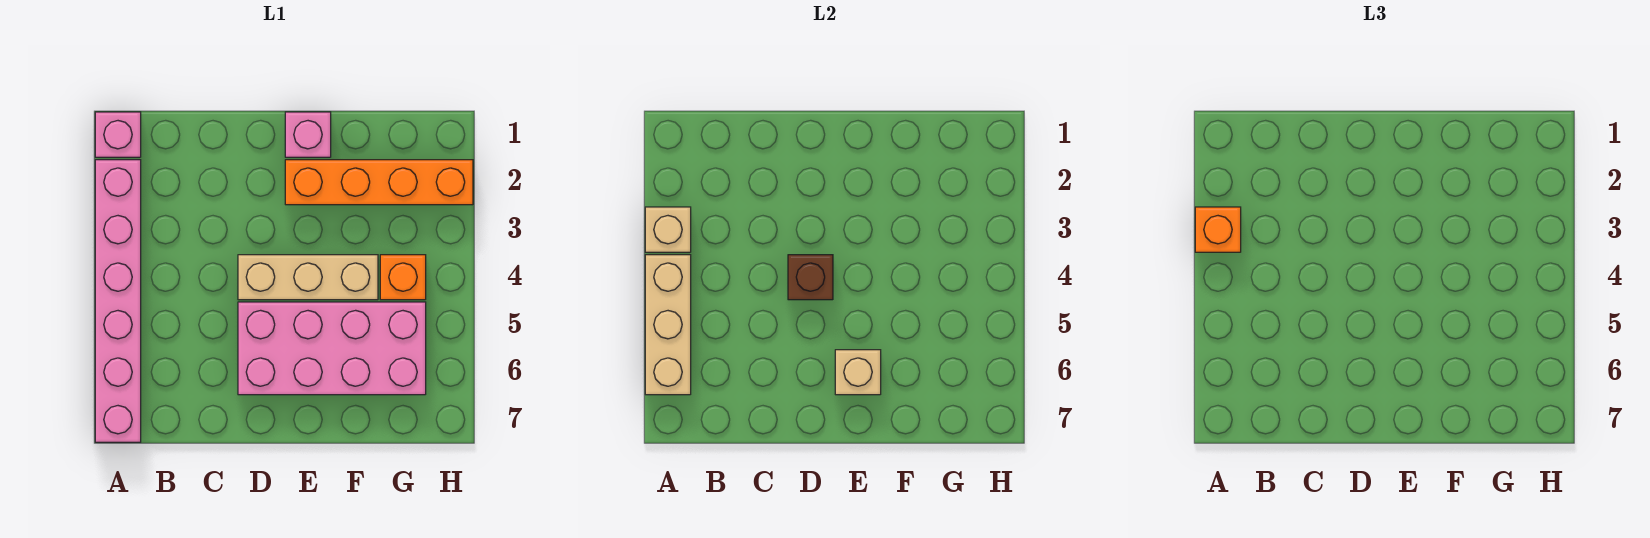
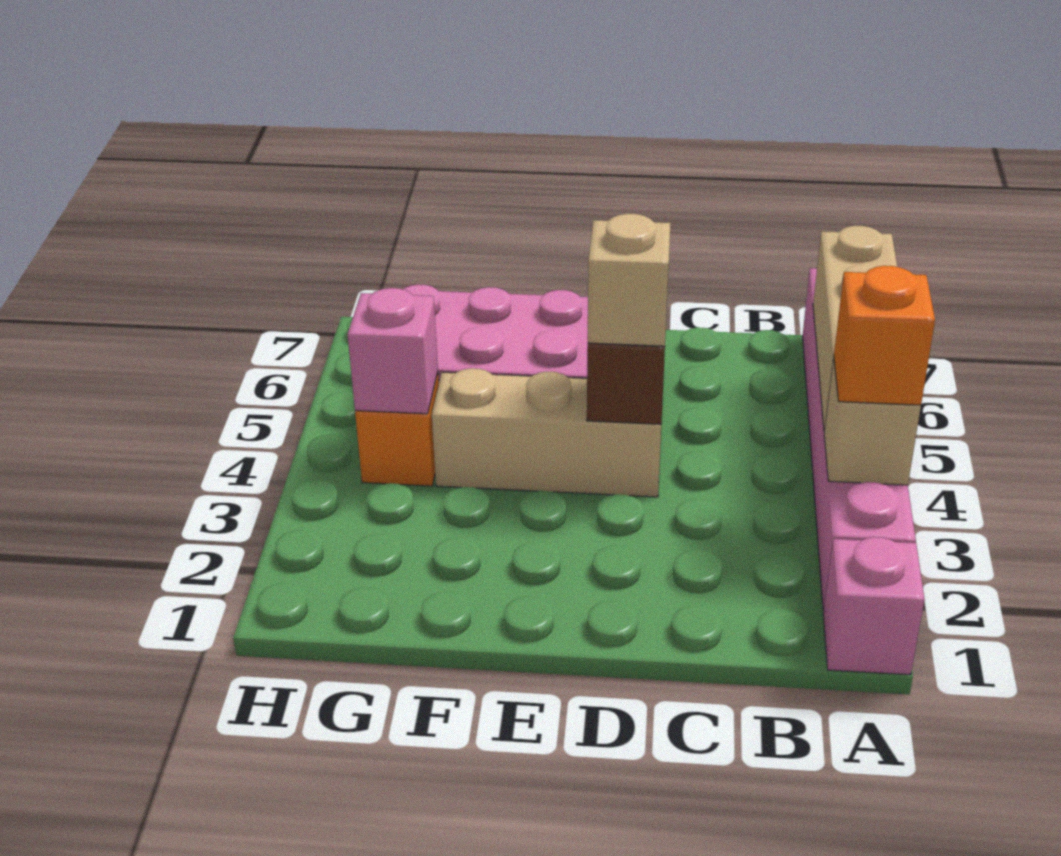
pink 1x1 brick [285,112,331,157] -> pink 1x1 brick moved to [348,288,438,414]
orange 1x4 brick [285,160,473,205] -> none
tan 1x1 brick [835,350,881,395] -> tan 1x1 brick moved to [588,214,671,346]

